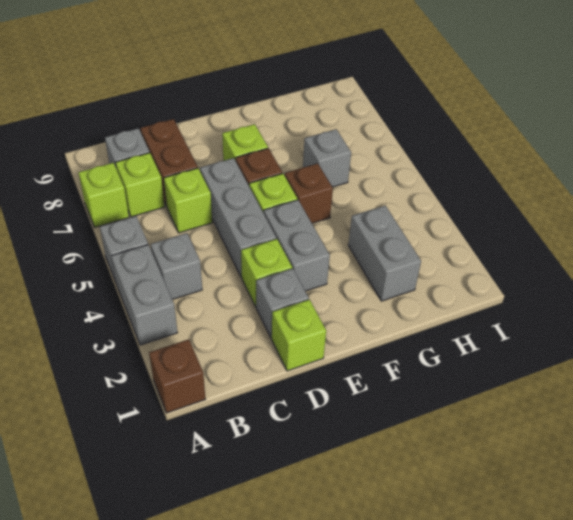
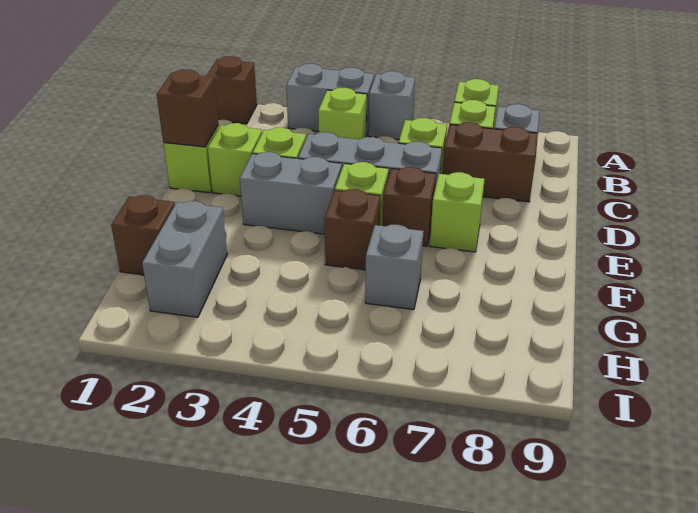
grey 1x1 brick [151,233,202,300] -> lime 1x1 brick [318,88,367,139]
none -> brown 1x1 brick [157,70,218,147]
grey 1x1 brick [256,268,309,338] -> lime 1x1 brick [208,123,262,196]
none -> brown 1x1 brick [111,196,175,275]
grey 1x2 brick [348,206,421,301] -> grey 1x2 brick turned to [142,201,227,317]

